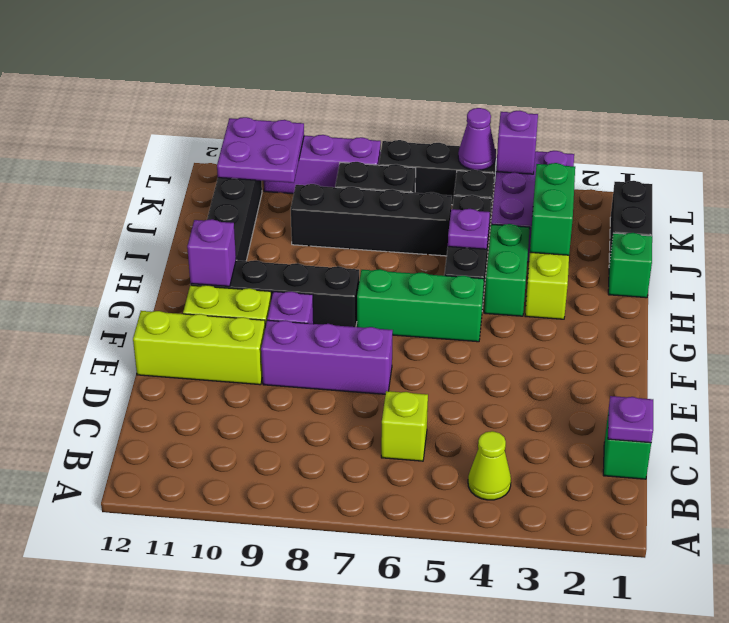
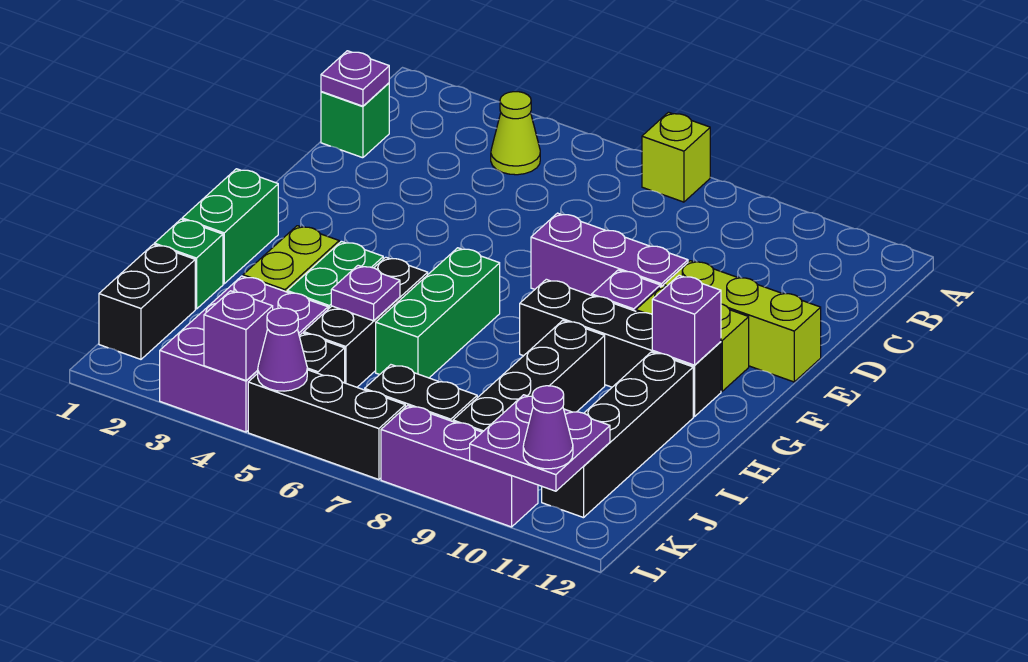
lime 1x1 brick [381,391,428,461] -> lime 1x1 brick moved to [642,112,710,202]
green 1x3 brick [357,269,484,342] -> green 1x3 brick turned to [376,248,500,378]
green 1x2 brick [530,163,575,255] -> green 1x2 brick moved to [182,169,278,284]
black 1x4 brick [291,184,452,256] -> black 1x4 brick turned to [453,320,605,432]
none -> purple 1x1 cone [523,386,573,469]

